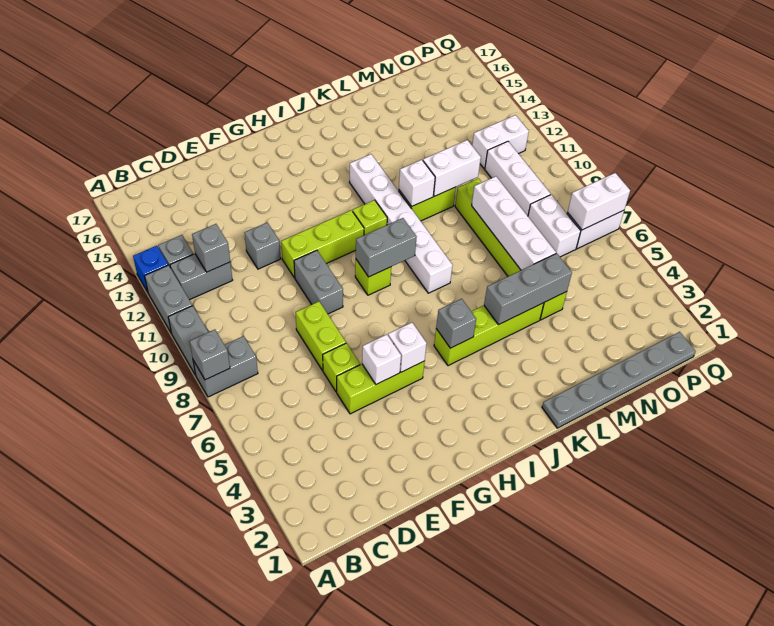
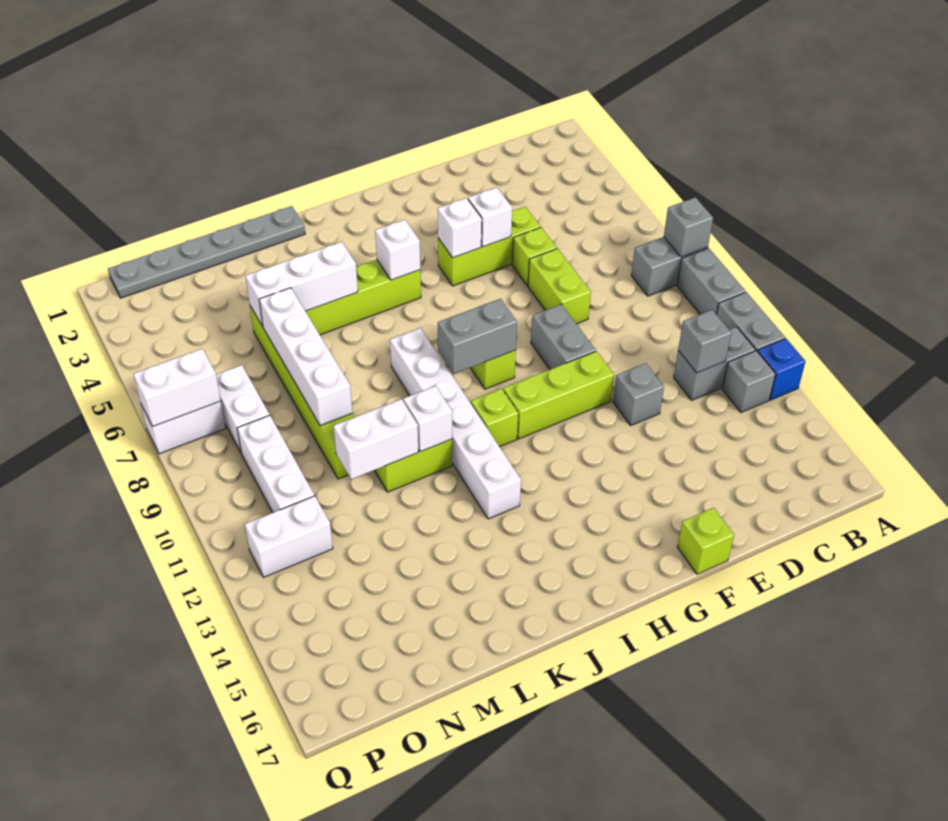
none -> lime 1x1 brick [678,508,734,574]
grey 1x1 brick [436,299,476,348] -> white 1x1 brick [375,220,420,280]
grey 1x3 brick [484,253,572,325] -> white 1x3 brick [246,242,358,327]

